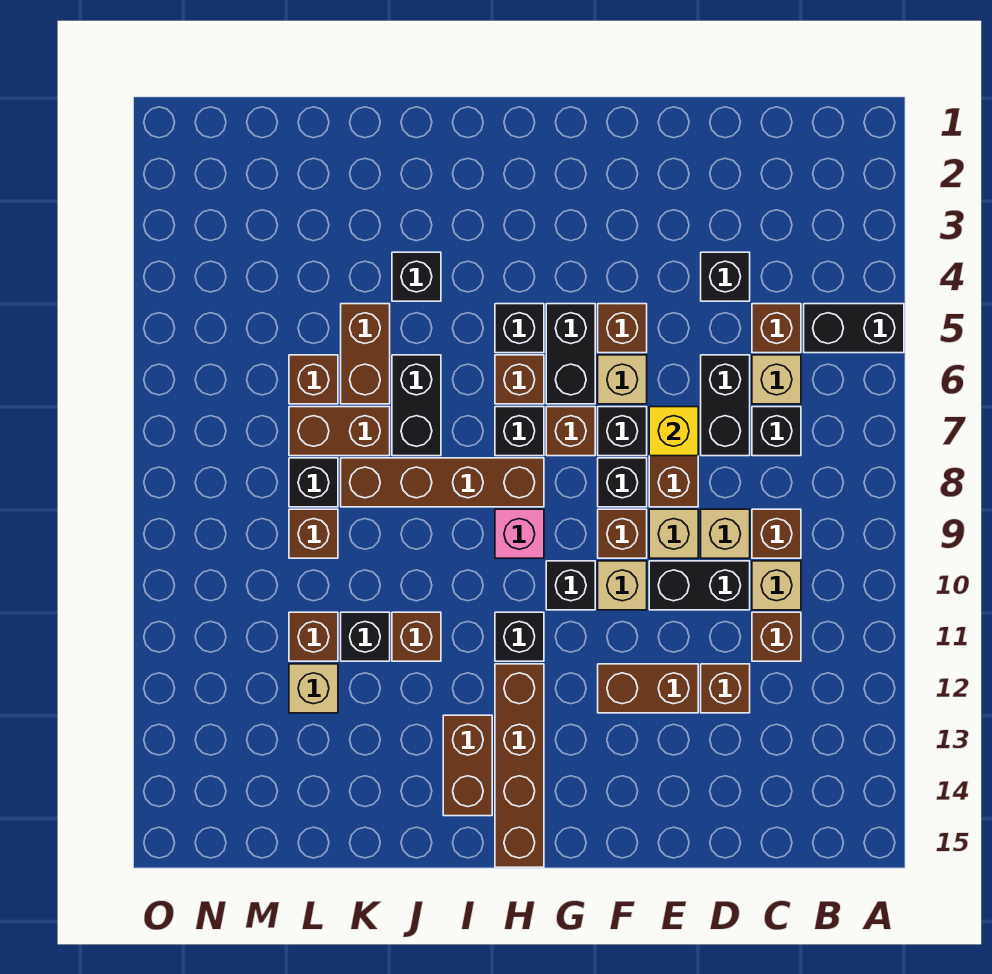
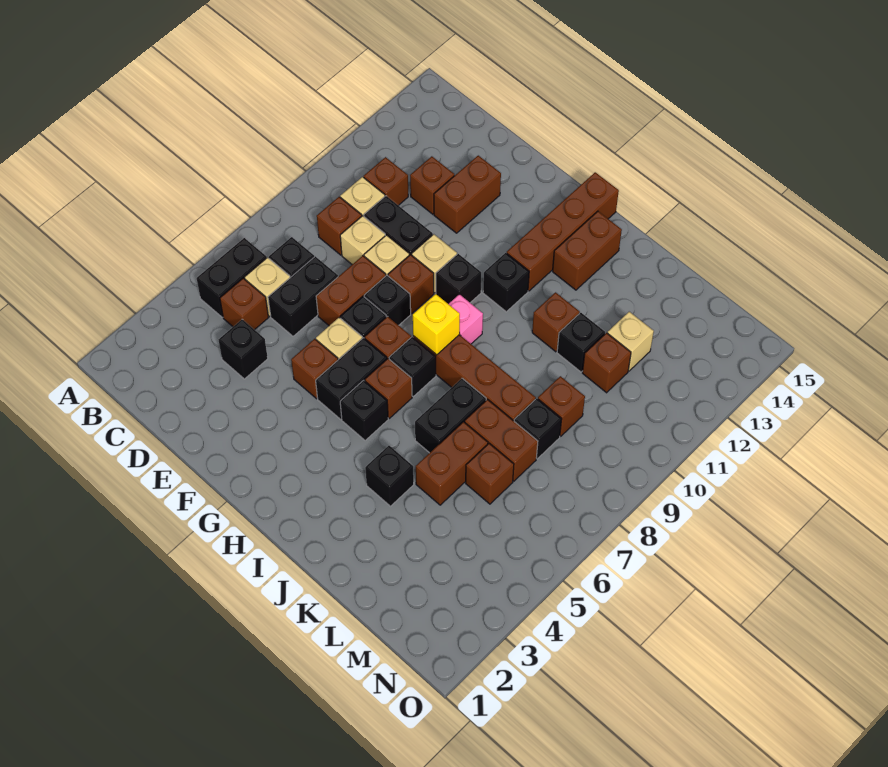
black 1x2 brick [804,304,904,353] -> black 1x2 brick turned to [197,238,267,317]
yellow 1x1 brick [649,407,698,456] -> yellow 1x1 brick moved to [413,294,460,355]
brown 1x2 brick [598,664,698,713] -> brown 1x2 brick turned to [434,156,501,233]

